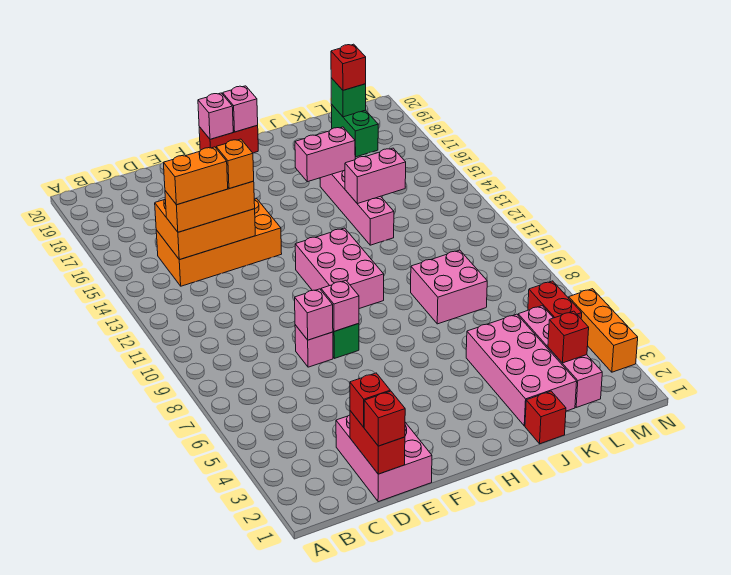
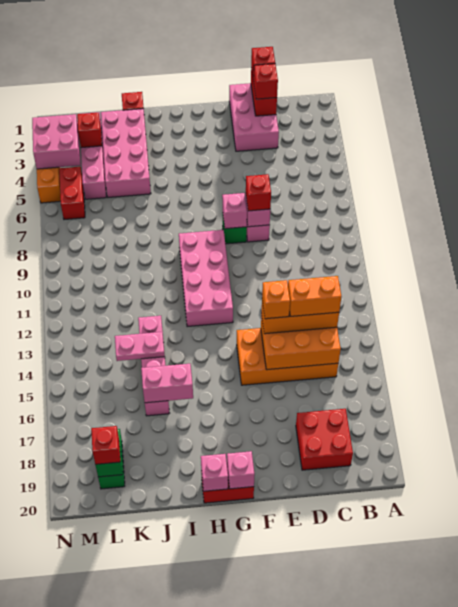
none -> red 2x2 brick [296,409,353,470]
none -> red 1x1 brick [246,174,271,211]
pink 2x3 brick [295,228,384,309] -> pink 2x4 brick [179,230,233,327]
pink 2x2 brick [411,250,487,324] -> pink 2x2 brick moved to [32,114,81,169]
pink 1x2 brick [345,148,406,204] -> pink 1x2 plate [115,332,165,361]

